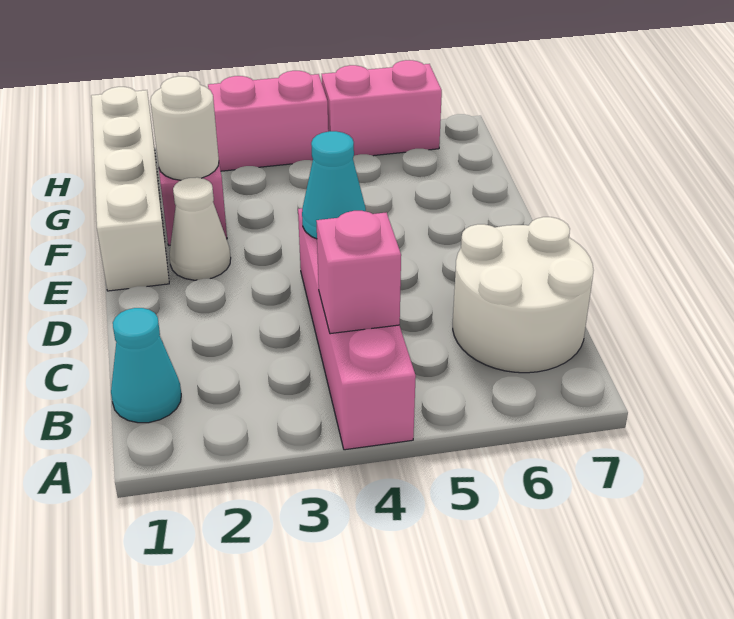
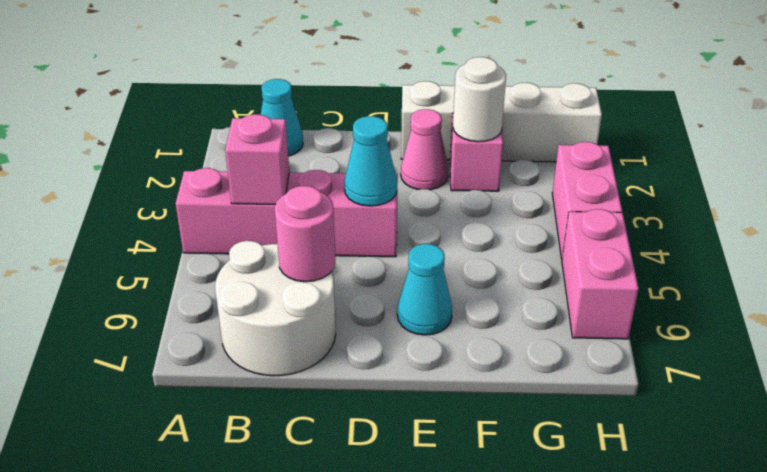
none -> pink 1x1 round brick [275,186,336,282]
white 1x1 cone [169,177,231,280] -> pink 1x1 cone [401,109,448,190]
none -> cyan 1x1 cone [397,244,452,335]

